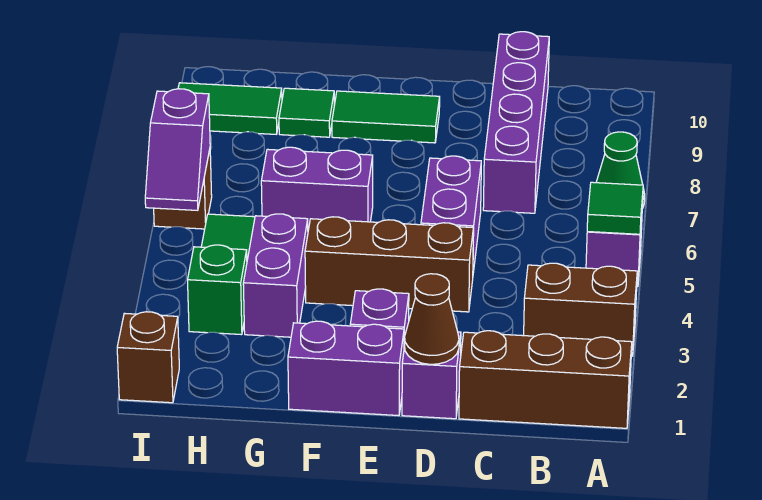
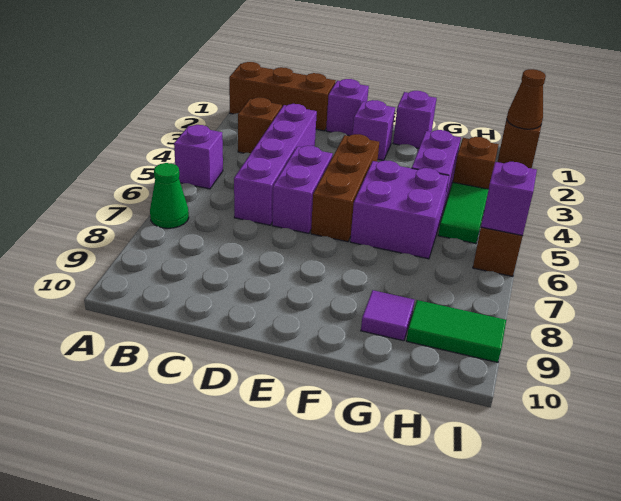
brown 1x2 brick [524,263,637,356] -> brown 1x1 brick [238,97,282,153]
green 1x1 tile [587,182,643,234] -> none
purple 1x4 brick [483,32,549,213] -> purple 1x4 brick moved to [234,104,317,225]
brown 1x1 cone [404,274,459,364] -> brown 1x1 cone moved to [507,69,546,129]
brown 1x3 brick [305,217,473,312] -> brown 1x3 brick turned to [311,134,379,242]
purple 1x2 brick [288,321,404,416] -> purple 1x1 brick [393,91,437,148]
green 1x2 tile [332,91,440,143] -> none
purple 1x2 brick [261,147,373,230] -> purple 2x2 brick [350,160,449,259]
green 1x1 tile [279,88,334,137] -> purple 1x1 tile [361,290,415,341]
green 1x1 brick [188,245,247,335] -> brown 1x1 brick [453,137,499,189]

